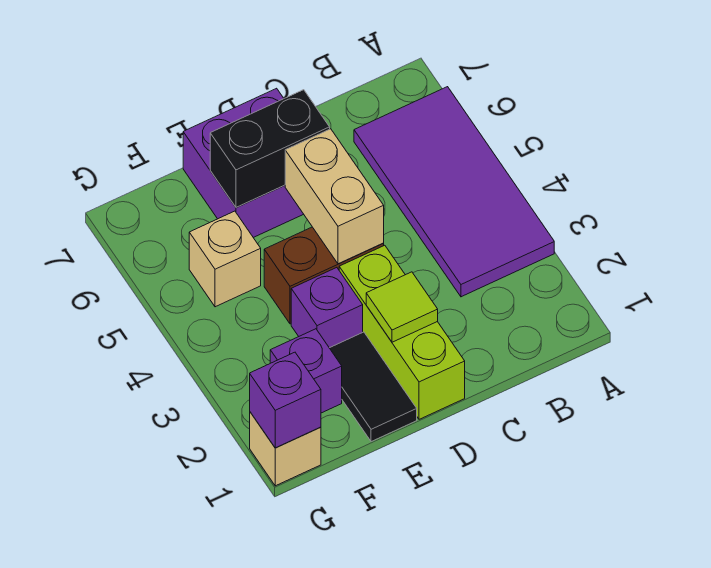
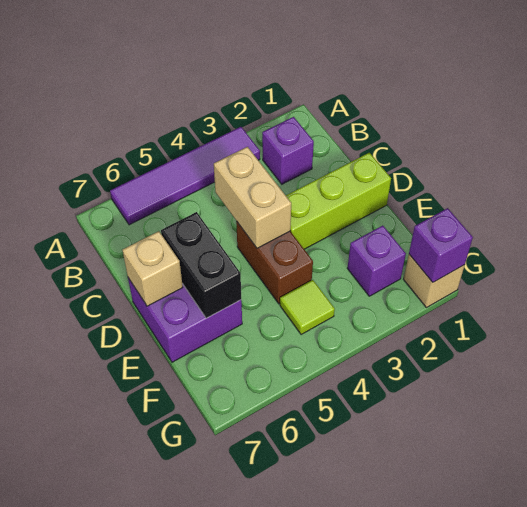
purple 2x4 tile [354,87,554,297] -> purple 1x4 tile [110,127,260,225]
lime 1x1 tile [366,272,438,342] -> lime 1x1 tile moved to [280,280,335,335]
tan 1x2 brick [285,129,384,264] -> tan 1x2 brick turned to [214,147,291,248]
black 1x2 tile [330,332,417,442] -> none
purple 1x1 brick [291,268,363,348] -> purple 1x1 brick moved to [262,117,314,184]
tan 1x1 brick [189,211,261,307] -> tan 1x1 brick moved to [122,231,183,306]

